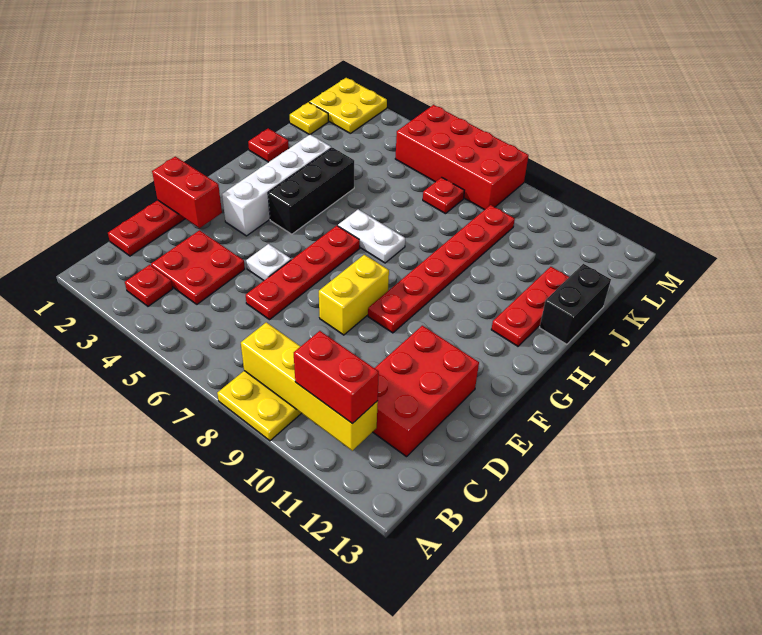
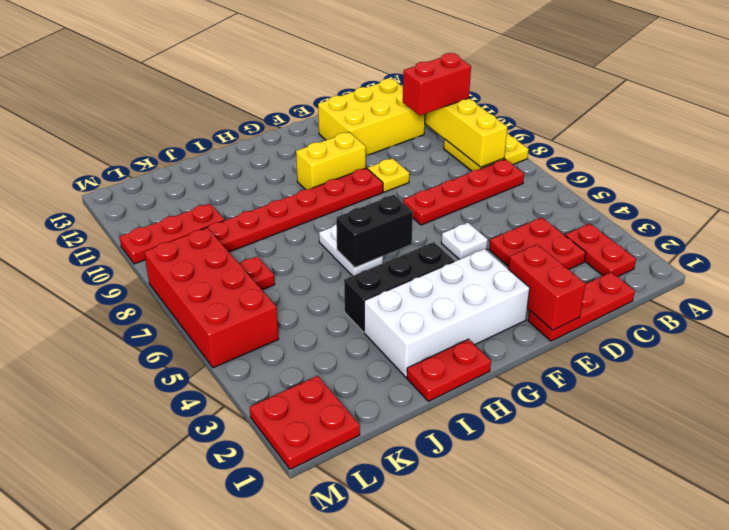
red 1x1 plate [125,265,173,306] -> red 1x2 plate [565,224,636,277]
red 1x2 brick [294,331,379,424] -> red 1x2 brick turned to [403,53,471,115]
red 2x3 brick [373,326,479,457] -> yellow 2x3 brick [318,79,425,155]
red 1x4 plate [246,226,360,320] -> red 1x4 plate moved to [403,159,524,225]
yellow 1x2 brick [319,255,389,335] -> yellow 1x2 brick moved to [296,132,366,190]
white 1x4 brick [222,134,331,236] -> white 2x4 brick [364,249,530,377]
red 1x3 plate [491,267,569,346] -> red 1x3 plate moved to [119,204,225,264]
red 1x1 plate [248,128,289,162] -> red 1x2 plate [407,339,491,401]
black 1x2 brick [540,264,611,344] -> black 1x2 brick moved to [336,195,413,268]
yellow 1x1 plate [290,102,328,135] -> yellow 1x1 plate moved to [368,158,409,192]
yellow 2x2 plate [309,78,387,133] -> red 2x2 plate [250,376,360,469]

